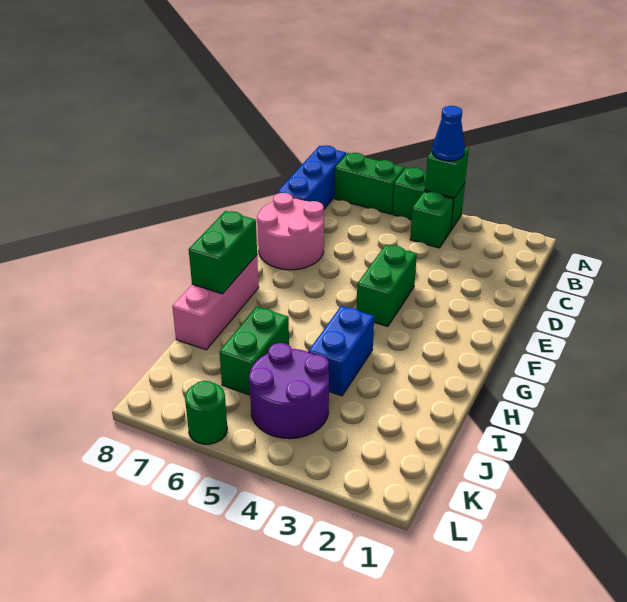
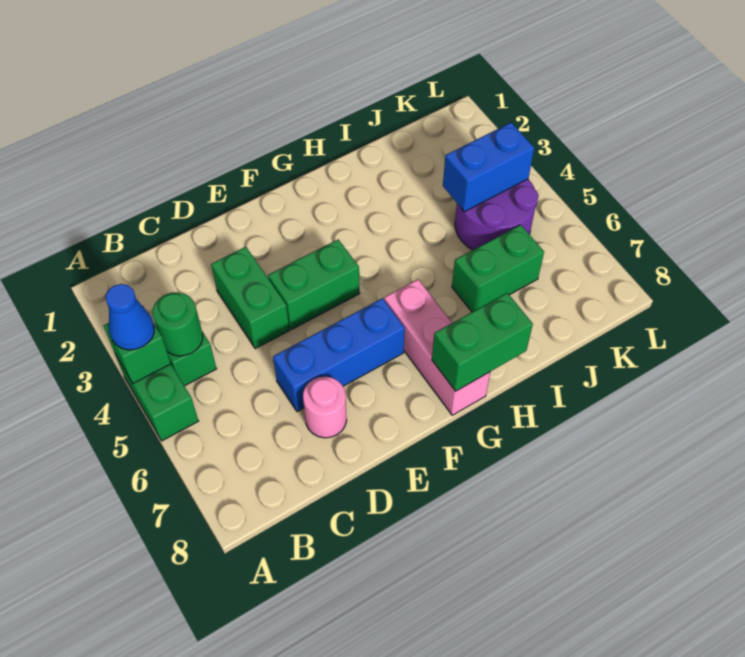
green 1x2 brick [335,153,404,214] -> green 1x2 brick moved to [211,247,289,349]
blue 1x3 brick [277,145,346,209] -> blue 1x3 brick moved to [273,298,405,412]
pink 2x2 round brick [257,193,324,270] -> pink 1x1 round brick [303,377,347,438]
pink 1x3 brick [172,255,259,350] -> pink 1x3 brick turned to [384,280,490,415]
blue 1x2 brick [309,306,374,396] -> blue 1x2 brick moved to [443,122,534,212]
green 1x1 round brick [185,381,227,444] -> green 1x1 round brick moved to [153,292,203,356]

